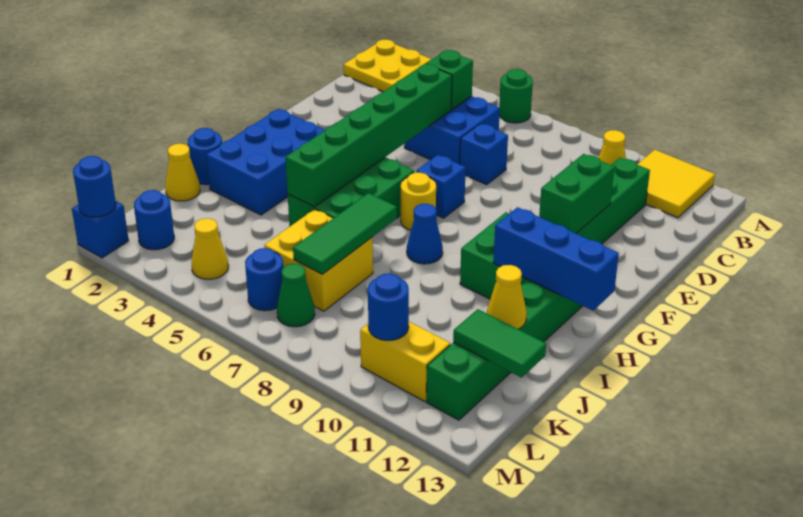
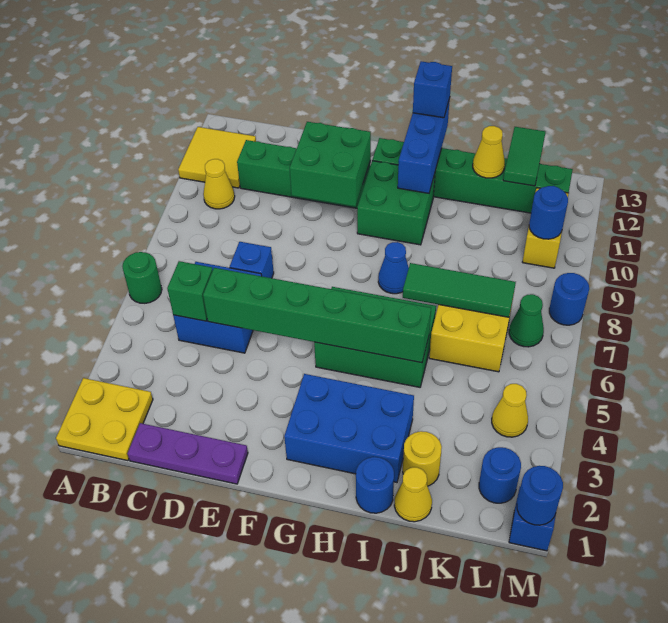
none -> purple 1x3 plate [128,423,248,484]
green 1x2 brick [539,154,614,234] -> green 2x2 brick [290,122,371,207]
blue 1x1 brick [417,155,466,218] -> blue 1x1 brick moved to [413,61,452,118]
yellow 1x1 round brick [401,173,436,230] -> yellow 1x1 round brick moved to [403,431,442,486]
blue 1x1 round brick [245,248,283,311] -> blue 1x1 round brick moved to [549,273,589,325]

